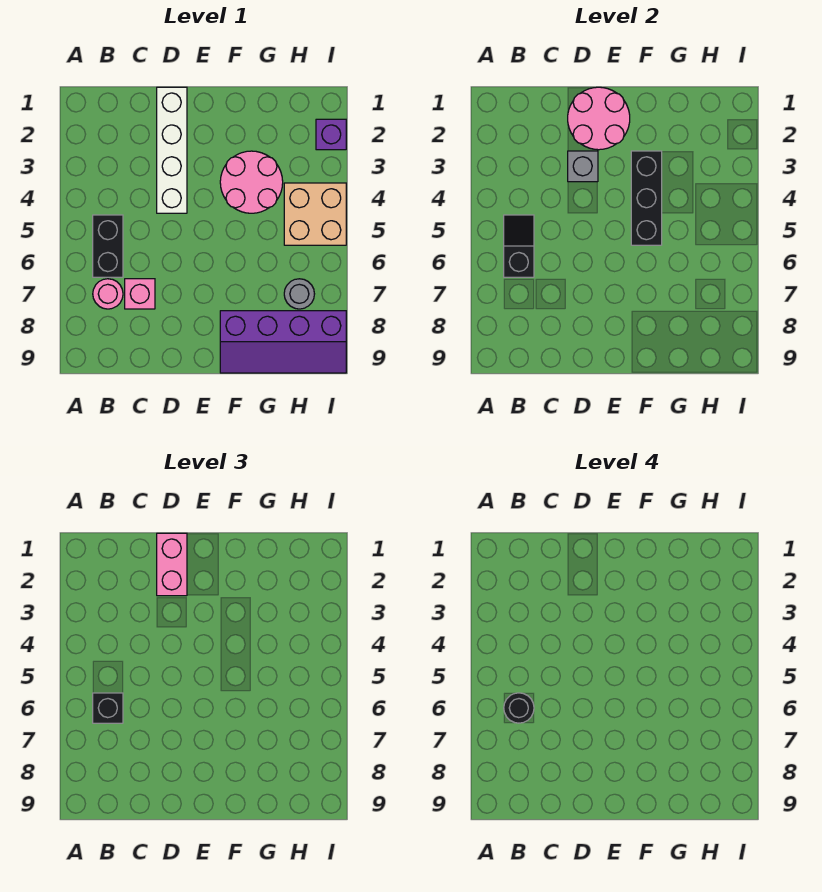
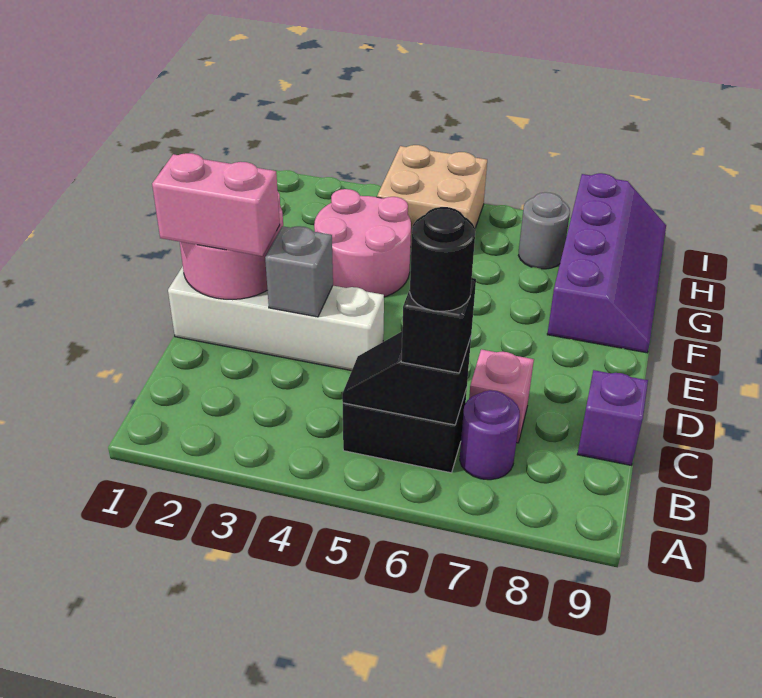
pink 1x1 round brick [93,279,123,309] -> purple 1x1 round brick [460,390,520,480]
black 1x3 brick [631,151,662,245] -> none
purple 1x1 brick [316,119,346,150] -> purple 1x1 brick moved to [577,370,648,465]

